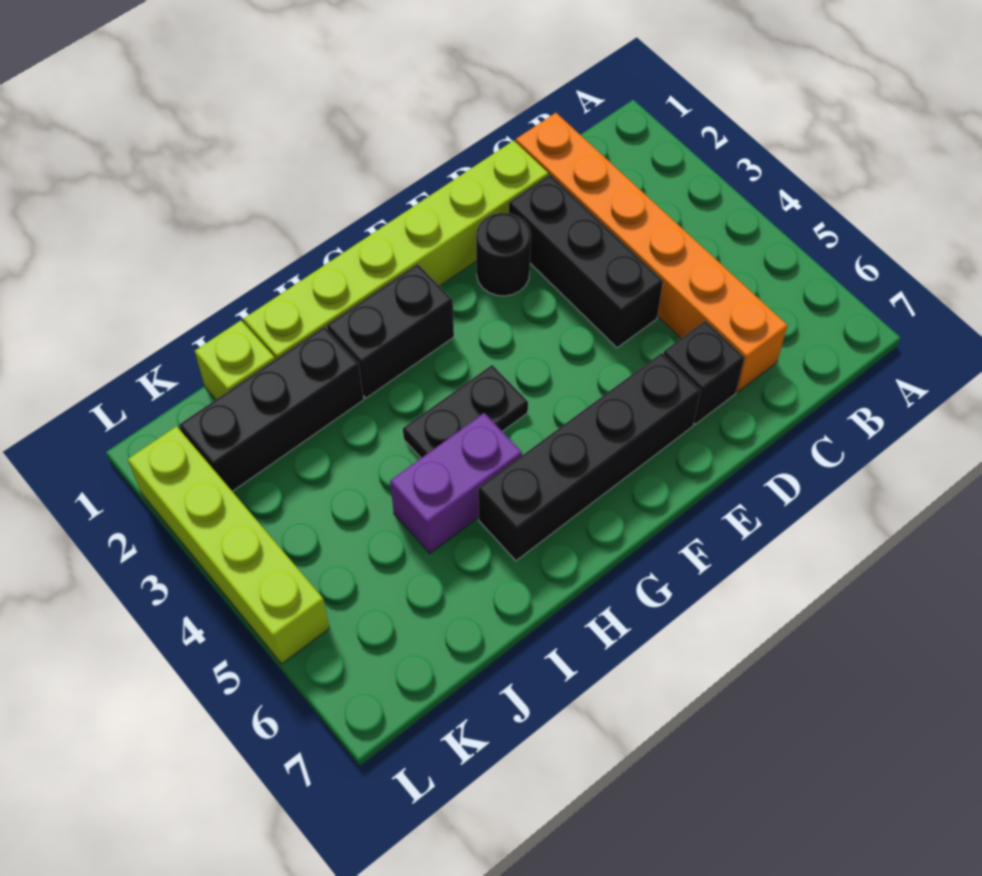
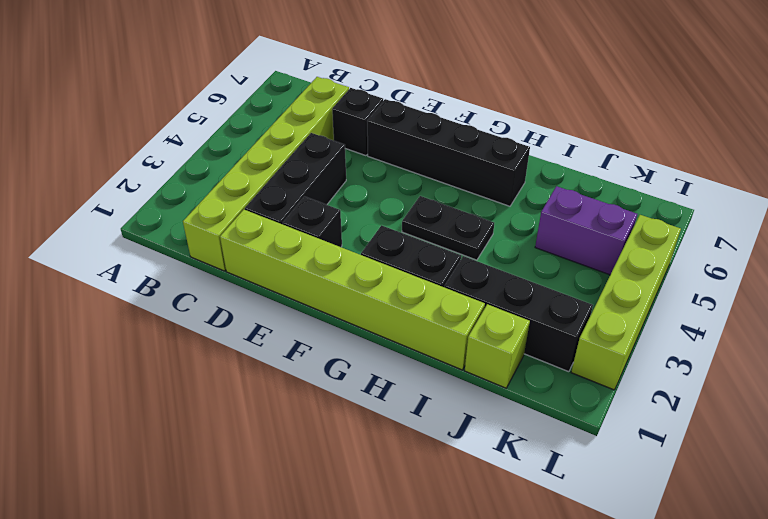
orange 1x6 brick [516,113,787,392] -> lime 1x6 brick [183,77,349,271]
black 1x1 round brick [476,213,531,296] -> black 1x1 brick [283,196,342,247]
purple 1x2 brick [390,413,522,554] -> purple 1x2 brick moved to [535,186,637,275]

